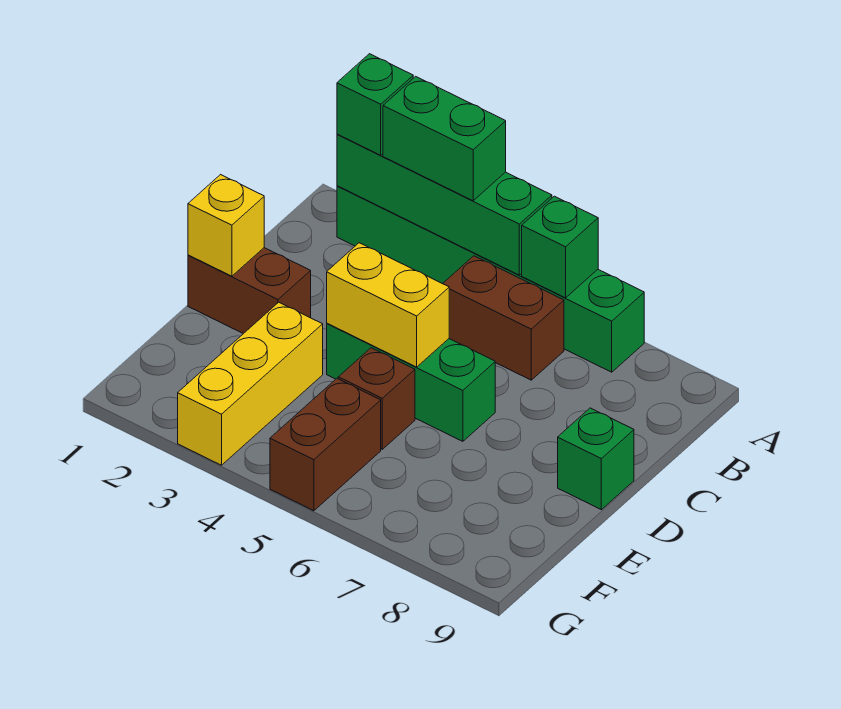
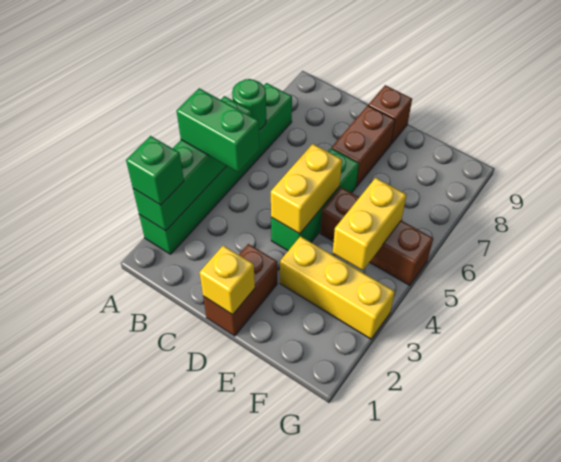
green 1x2 brick [383,76,506,201] -> green 1x2 brick turned to [177,88,260,172]
green 1x1 brick [522,196,598,298] -> green 1x1 round brick [232,79,266,130]
brown 1x2 brick [443,256,564,380] -> brown 1x2 brick moved to [332,106,395,187]
green 1x1 brick [558,408,634,510] -> brown 1x1 brick [368,85,412,144]
none -> yellow 1x2 brick [333,178,406,270]

